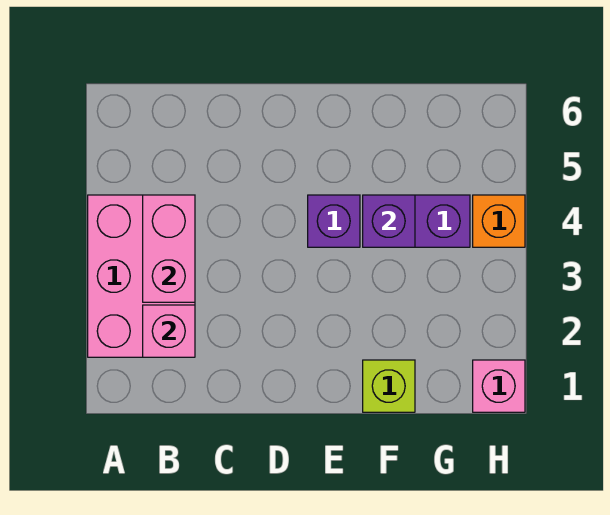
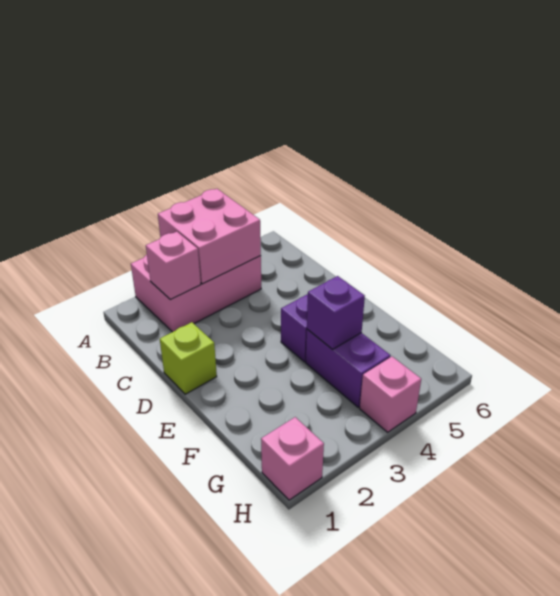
pink 1x2 brick [143,195,195,302] -> pink 2x2 brick [158,189,261,284]
lime 1x1 brick [363,360,415,412] -> lime 1x1 brick moved to [160,322,217,394]
orange 1x1 brick [473,195,525,247] -> pink 1x1 brick [360,357,421,432]

